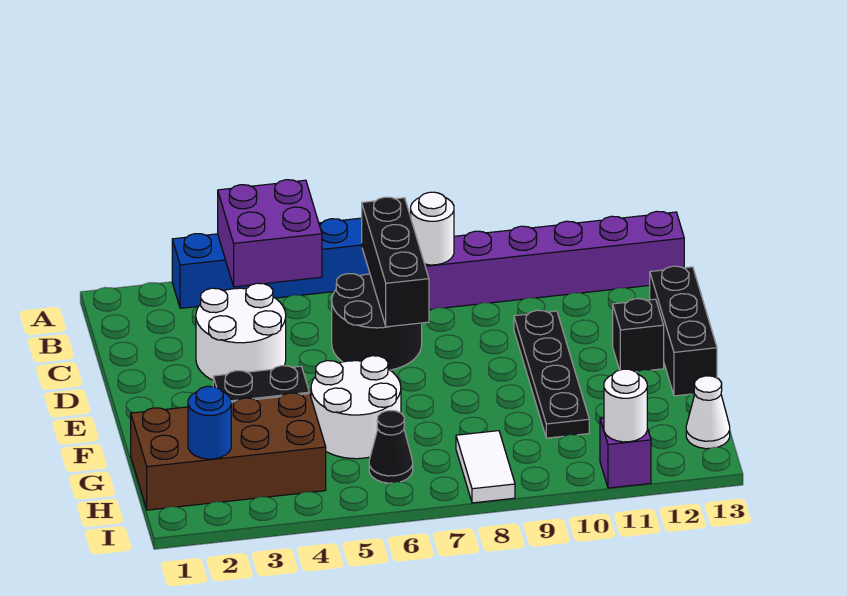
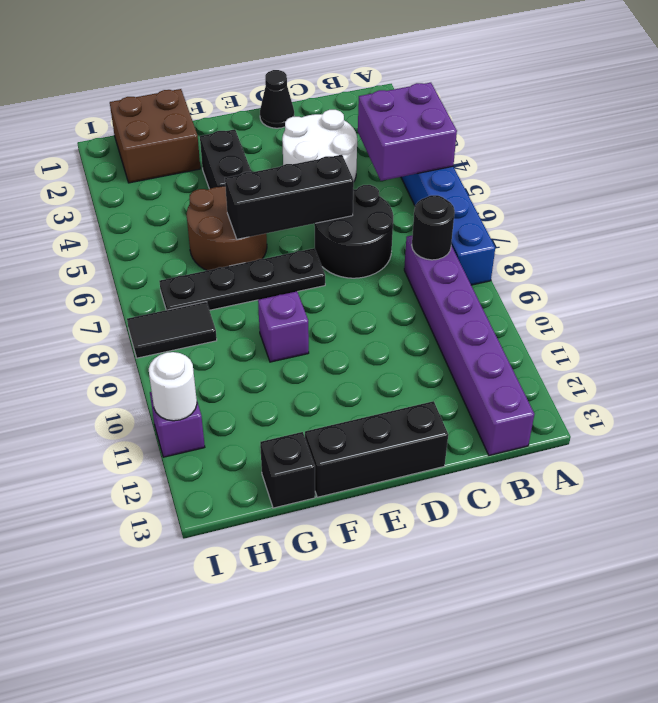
black 1x3 brick [362,197,429,327] -> black 1x3 brick moved to [225,155,354,239]
white 1x1 round brick [411,192,454,265] -> black 1x1 round brick [412,195,455,260]
black 1x4 plate [514,310,589,438] -> black 1x4 plate moved to [159,248,325,310]
black 1x1 brick [613,299,664,372] -> black 1x1 brick moved to [260,432,315,508]
white 2x2 round brick [311,356,401,459] -> brown 2x2 round brick [187,186,267,270]
none -> purple 1x1 brick [258,292,309,362]
brown 2x4 brick [131,393,326,510] -> brown 2x2 brick [110,89,200,183]
blue 1x1 round brick [188,386,231,459] -> none
black 1x1 cone [369,411,413,483] -> black 1x1 cone moved to [260,70,294,128]
white 1x2 tile [456,431,515,503] -> black 1x2 tile [127,302,217,358]
white 1x1 cone [686,376,730,449] -> none

